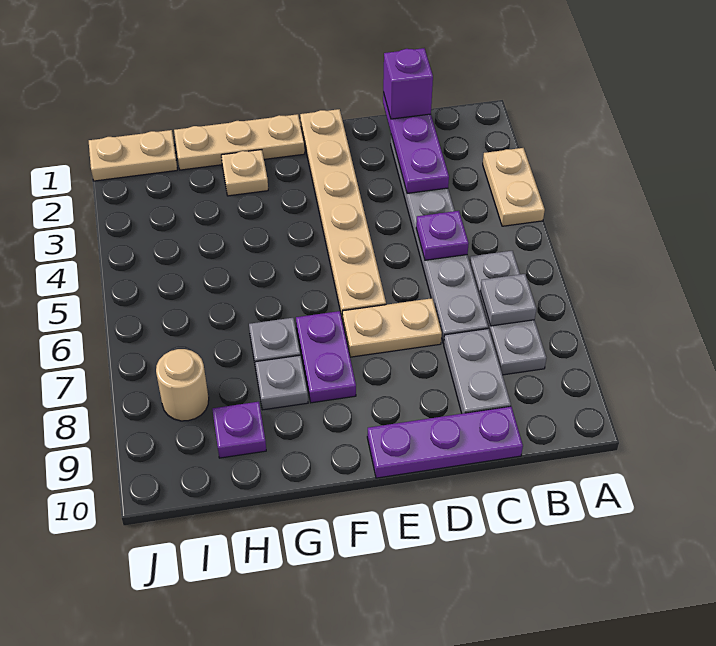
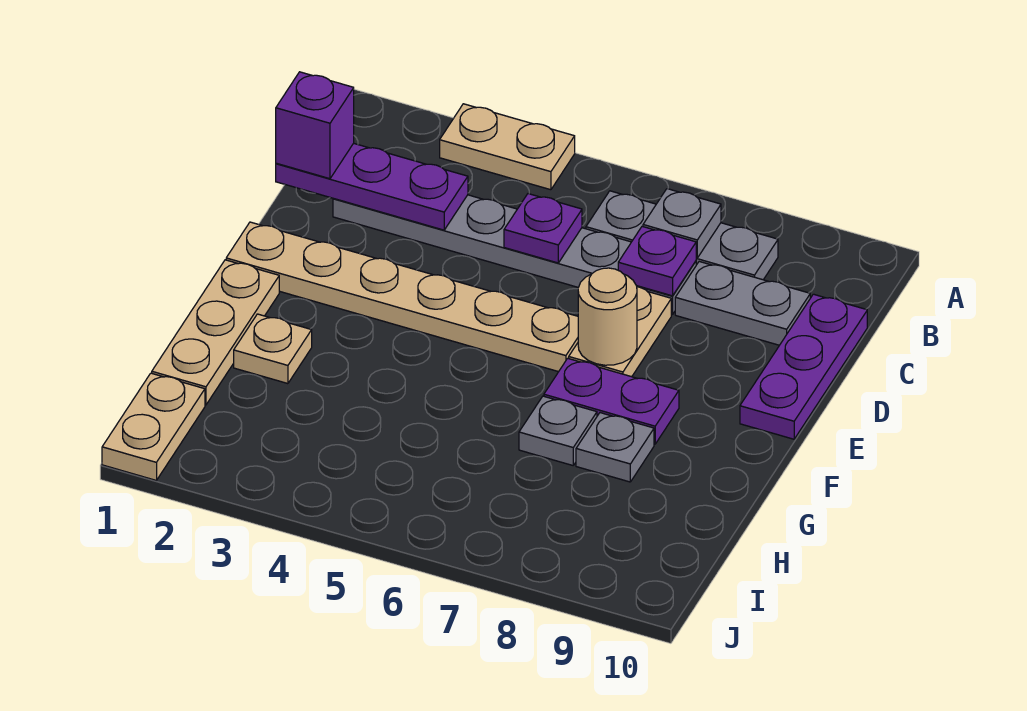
purple 1x1 plate [212,402,266,458] -> purple 1x1 plate moved to [618,226,696,296]
tan 1x1 round brick [156,349,209,421] -> tan 1x1 round brick moved to [578,268,637,365]

